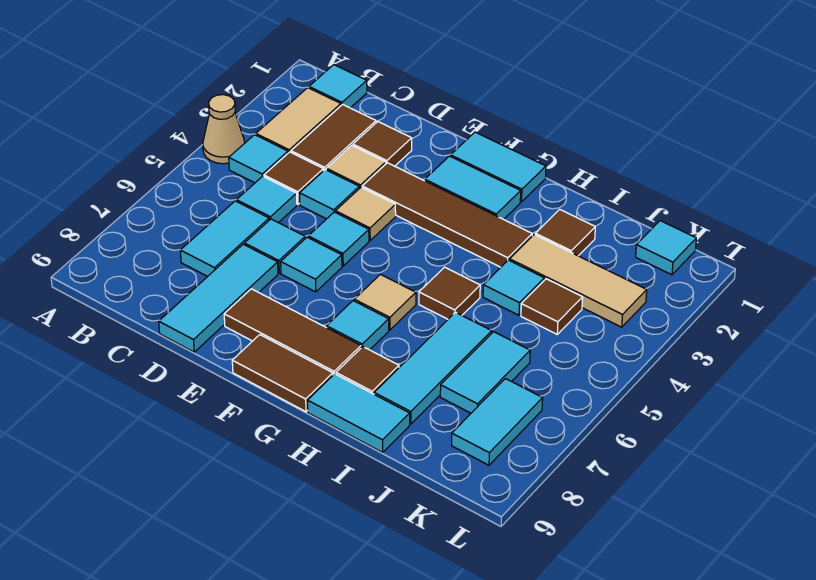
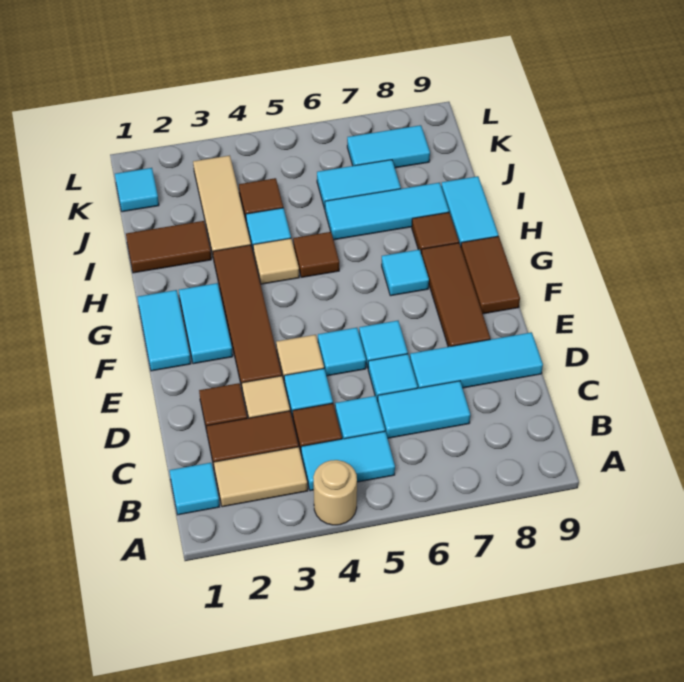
tan 1x1 cone [203,95,245,164] -> tan 1x1 round brick [313,460,357,525]
cyan 1x1 tile [229,135,288,183] -> cyan 1x2 tile [301,431,395,491]
tan 1x1 tile [354,274,416,330] -> tan 1x1 tile moved to [253,238,299,284]
brown 1x1 tile [535,209,595,256] -> brown 1x2 tile [126,221,211,273]

